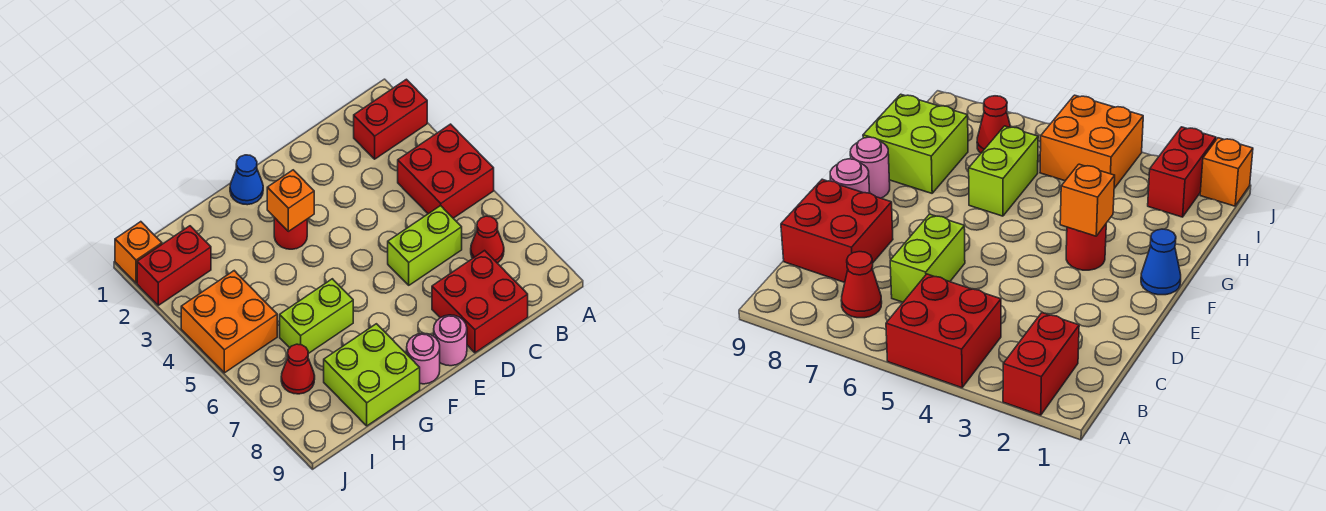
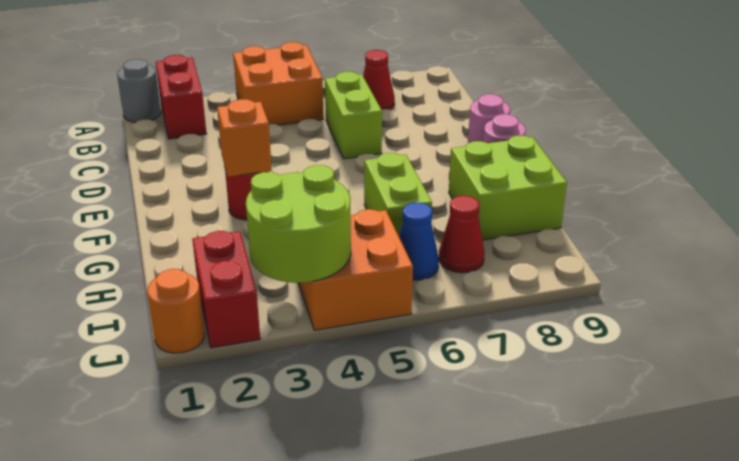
none -> grey 1x1 round brick [117,59,161,122]
red 2x2 brick [398,124,494,218] -> orange 2x2 brick [233,42,324,125]
red 2x2 brick [432,251,528,353] -> none
blue 1x1 cone [230,155,263,205] -> blue 1x1 cone moved to [399,203,439,280]
none -> lime 2x2 round brick [246,165,351,283]
orange 1x1 brick [115,222,162,283] -> orange 1x1 round brick [147,269,205,353]

